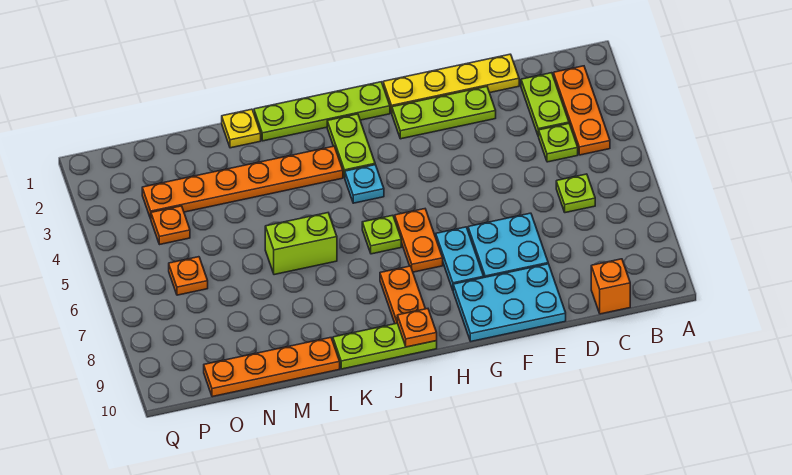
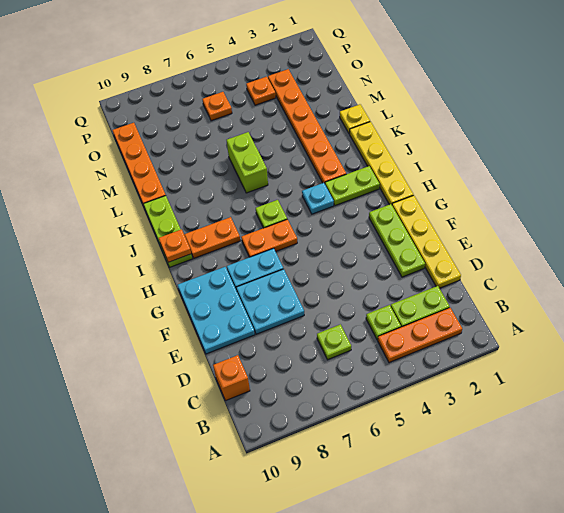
lime 1x4 plate [254,82,390,141] -> yellow 1x4 plate [350,122,413,205]

